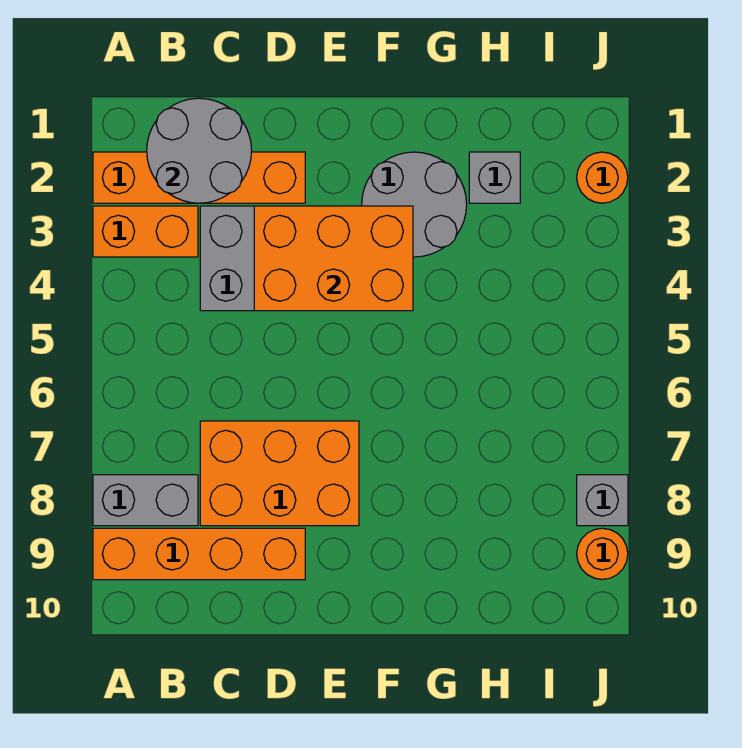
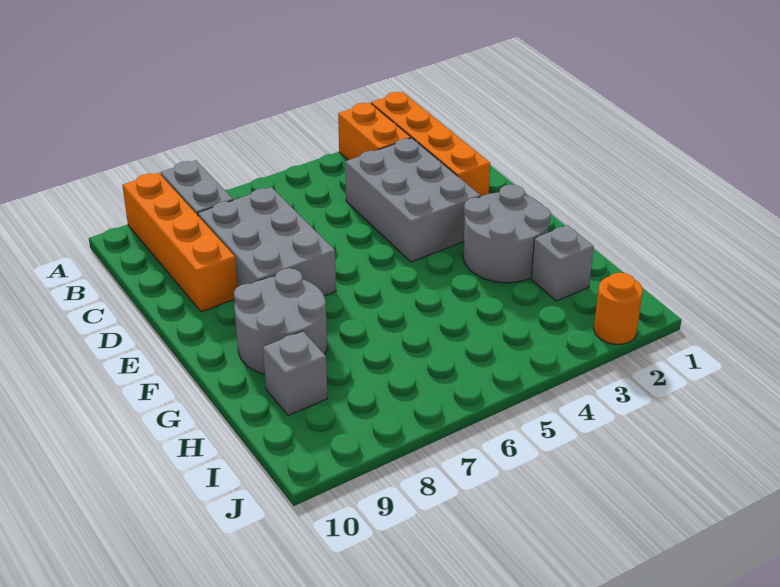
grey 2x2 round brick [147,98,252,203] -> grey 2x2 round brick moved to [234,268,327,374]
orange 2x3 brick [200,421,359,526] -> grey 2x3 brick [198,187,336,296]
orange 2x3 brick [254,206,413,311] -> none
grey 1x1 brick [577,475,628,526] -> grey 1x1 brick moved to [263,331,328,415]
orange 1x1 round brick [577,528,628,579] -> none

